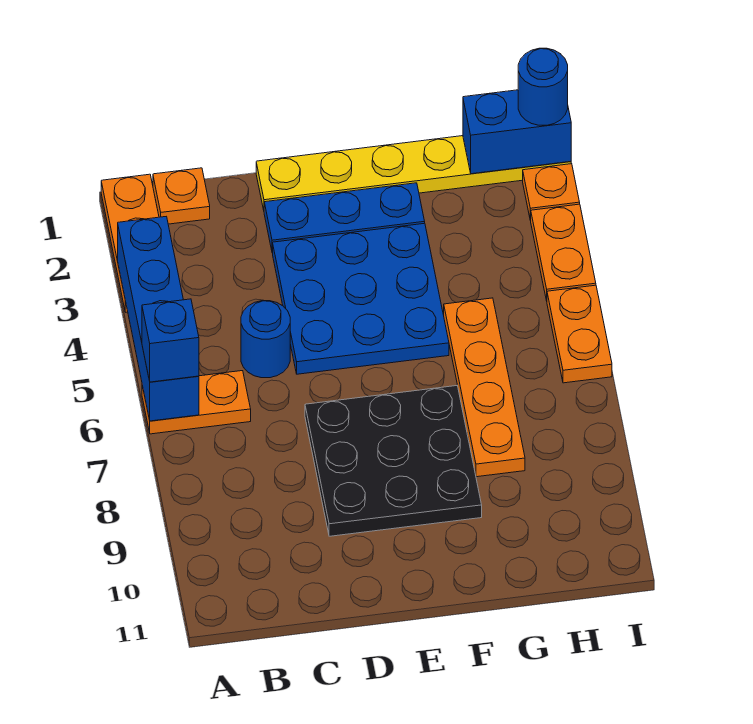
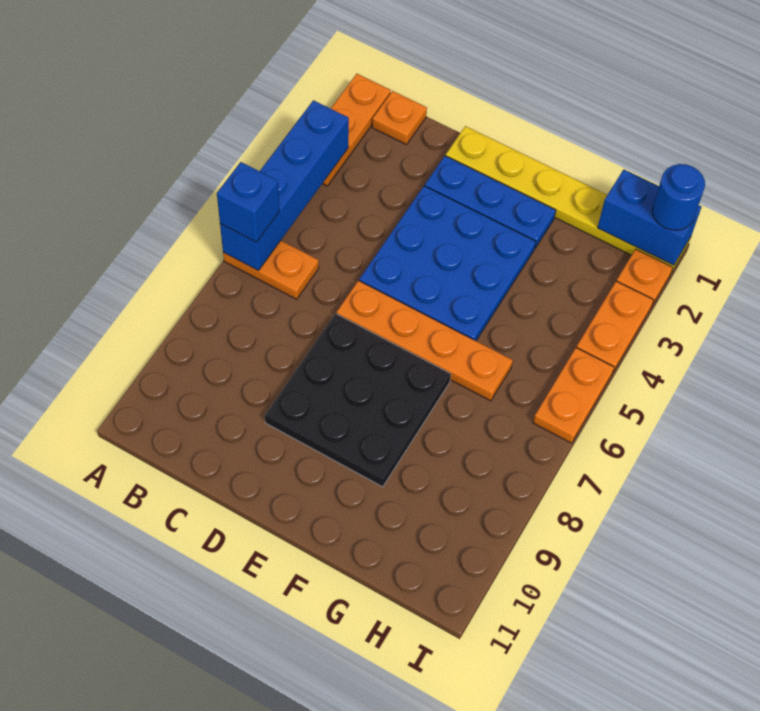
blue 1x1 round brick [241,301,290,378] -> none
orange 1x4 plate [444,298,525,477] -> orange 1x4 plate turned to [337,280,513,401]

